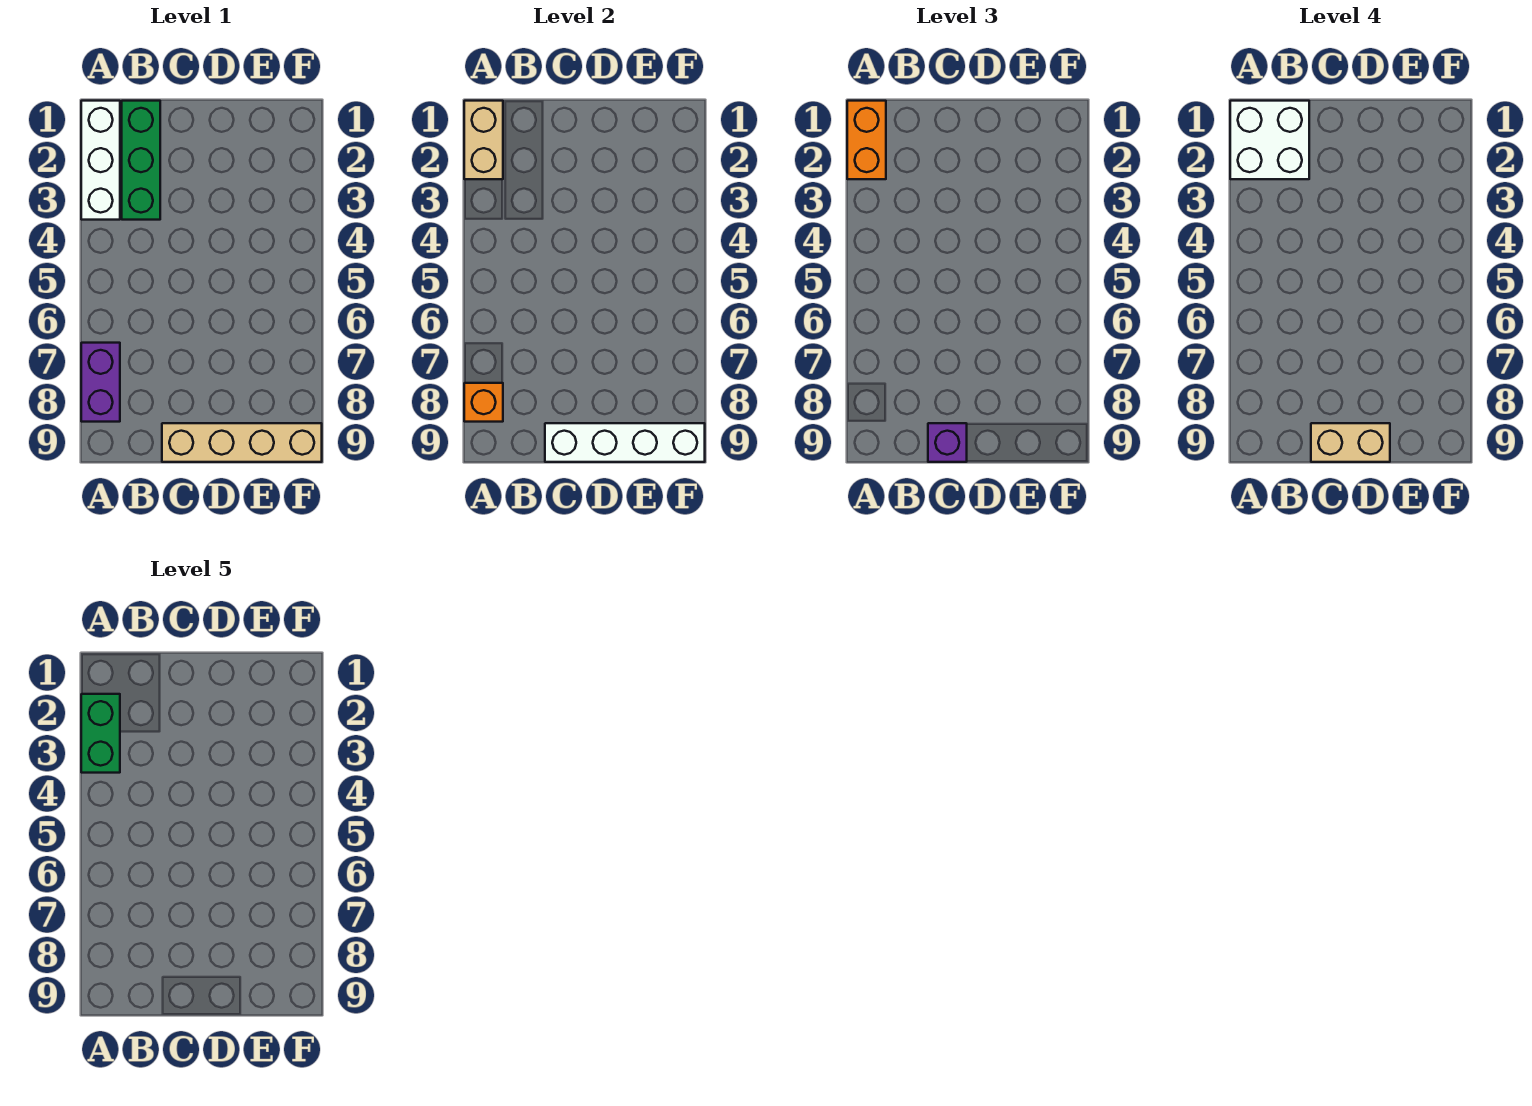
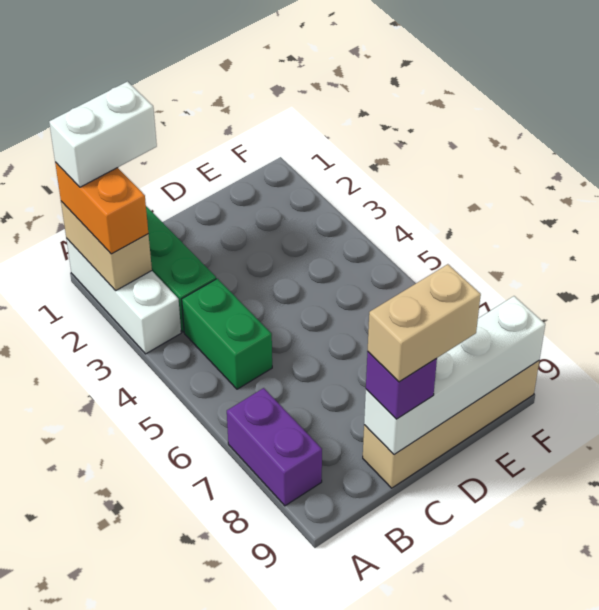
white 2x2 brick [1230,101,1309,179] -> white 1x2 brick [49,81,157,187]
green 1x2 brick [81,694,120,773] -> green 1x2 brick moved to [182,279,272,389]
orange 1x1 brick [464,383,503,422] -> none

